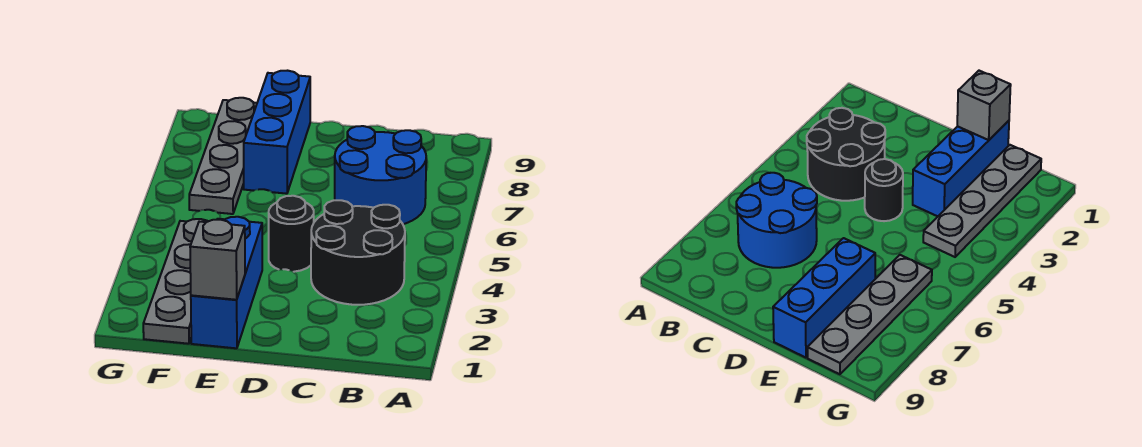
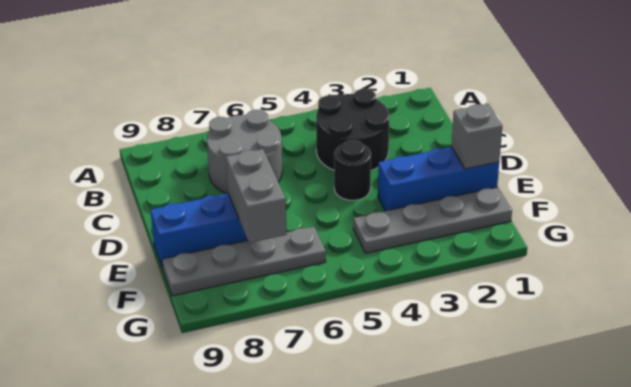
blue 2x2 round brick [335,126,426,224] -> grey 2x2 round brick [207,110,282,194]
none -> grey 1x2 brick [226,149,287,243]

